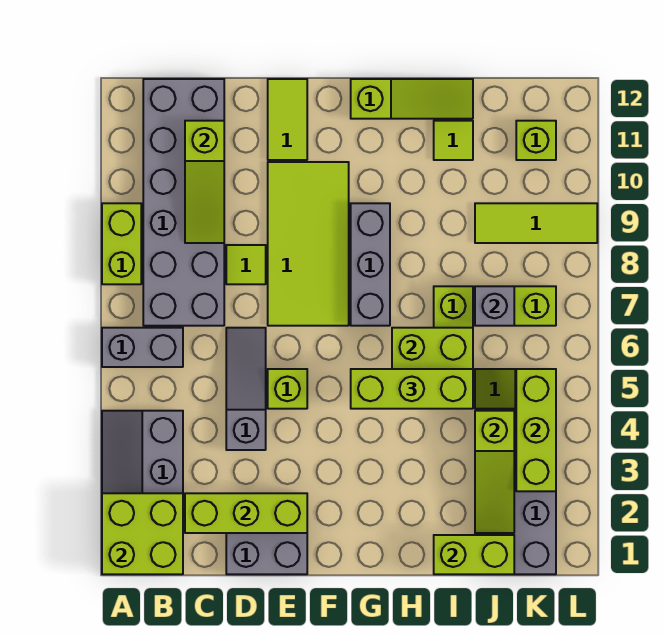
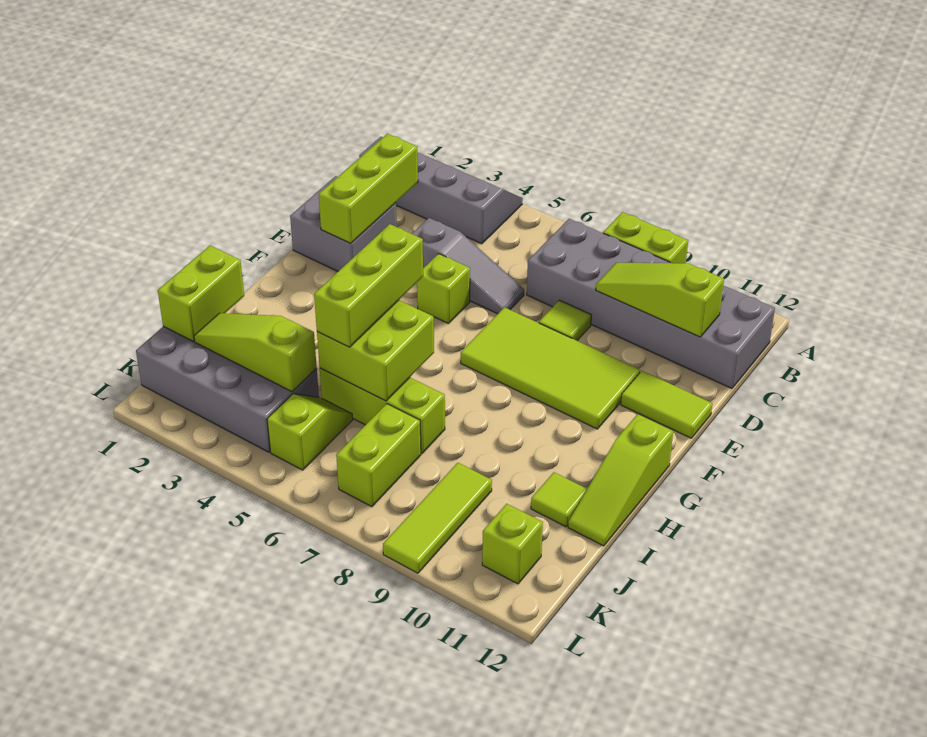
lime 2x2 brick [102,493,183,574] -> none
grey 1x2 brick [102,328,183,367] -> none
grey 1x3 brick [351,203,390,326] -> none
grey 1x1 brick [475,286,514,326] -> none
lime 1x3 brick [516,369,556,491] -> none

